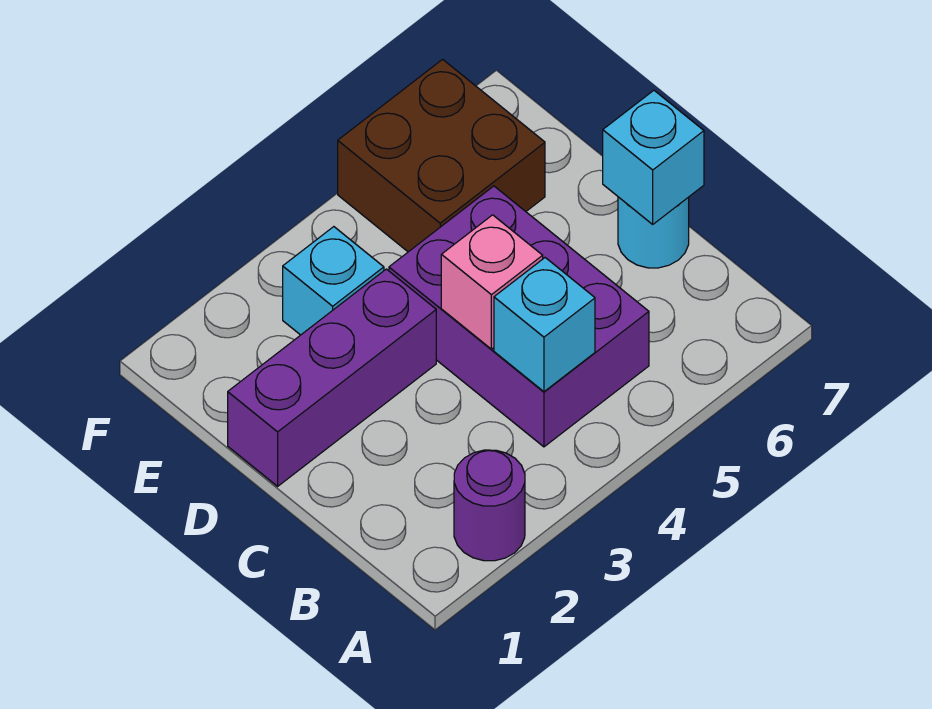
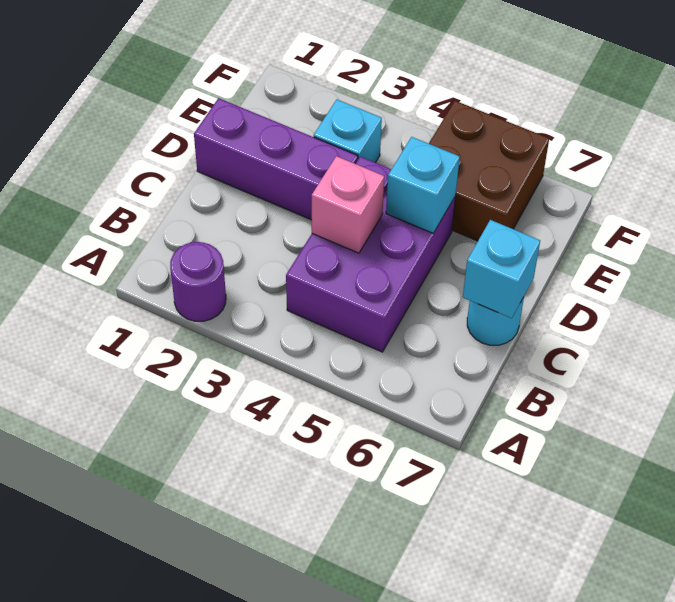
cyan 1x1 brick [494,258,595,392] -> cyan 1x1 brick moved to [386,137,460,233]

